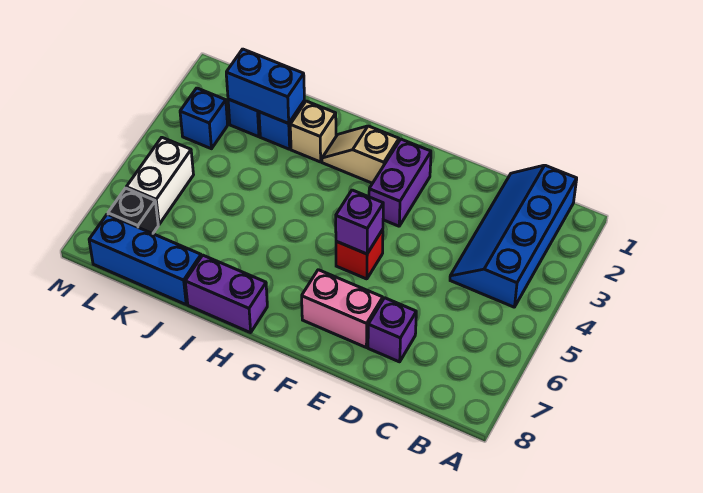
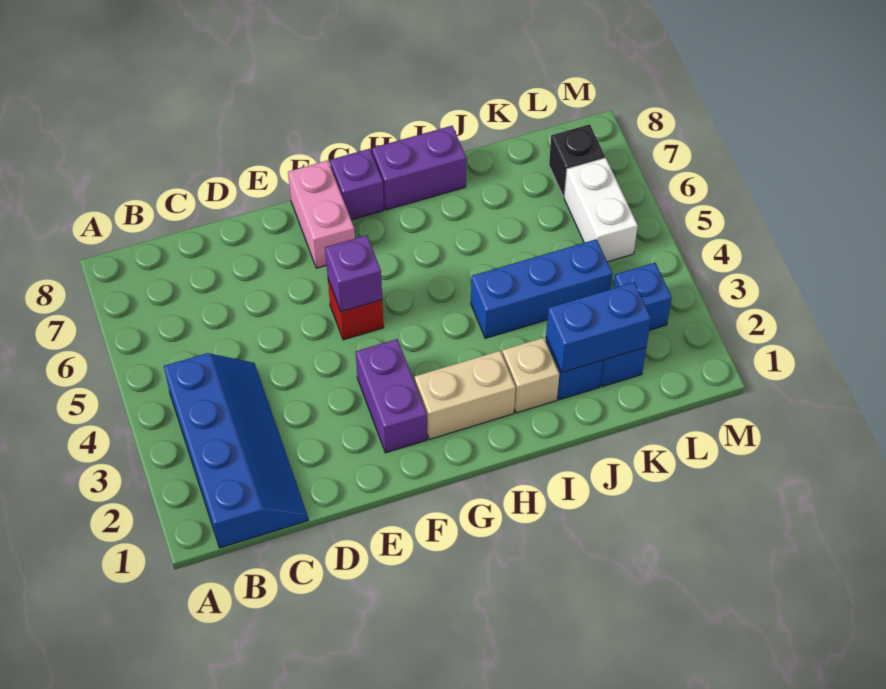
purple 1x1 brick [368,298,416,362] -> purple 1x1 brick moved to [330,149,384,220]
pink 1x2 brick [302,270,383,347] -> pink 1x2 brick turned to [288,160,355,268]
tan 1x2 slope [322,126,399,183] -> tan 1x2 brick [415,351,516,439]
blue 1x3 brick [89,214,201,304] -> blue 1x3 brick moved to [471,239,612,338]

